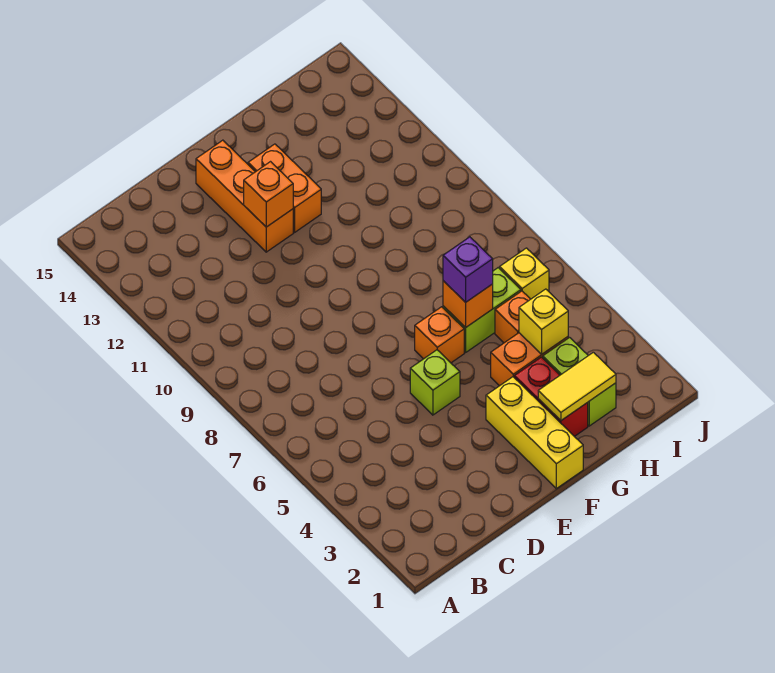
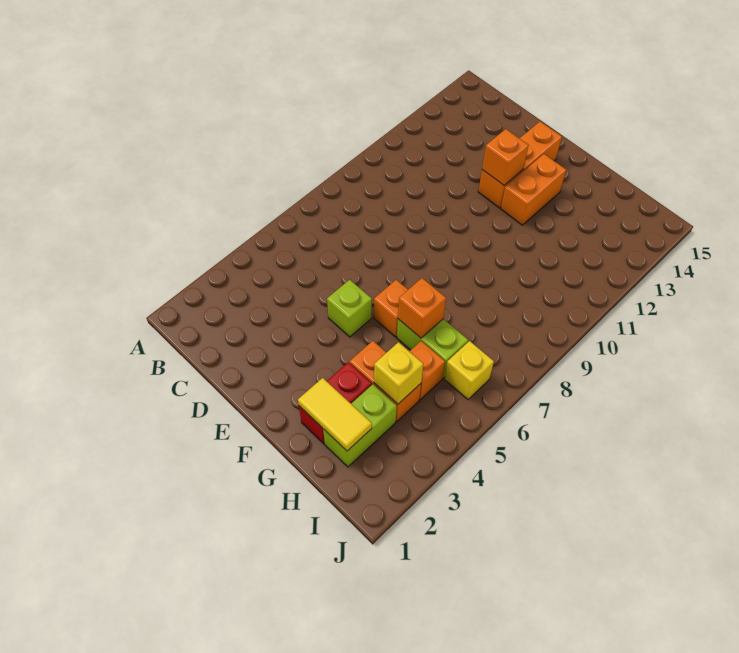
yellow 1x3 brick [486,377,583,489] -> none
purple 1x1 brick [443,237,493,302] -> none

